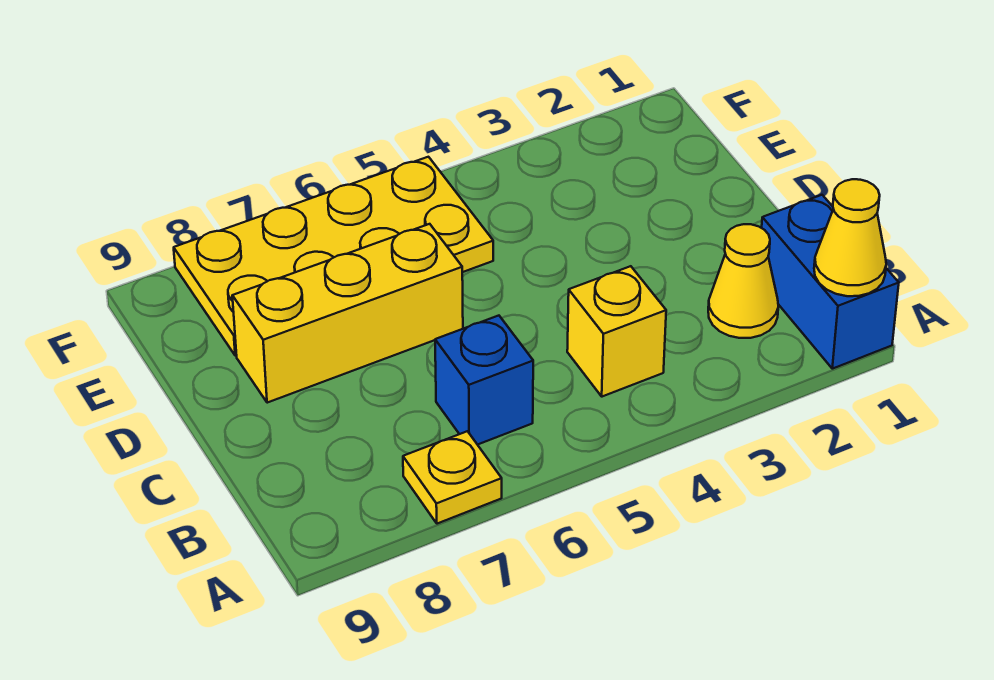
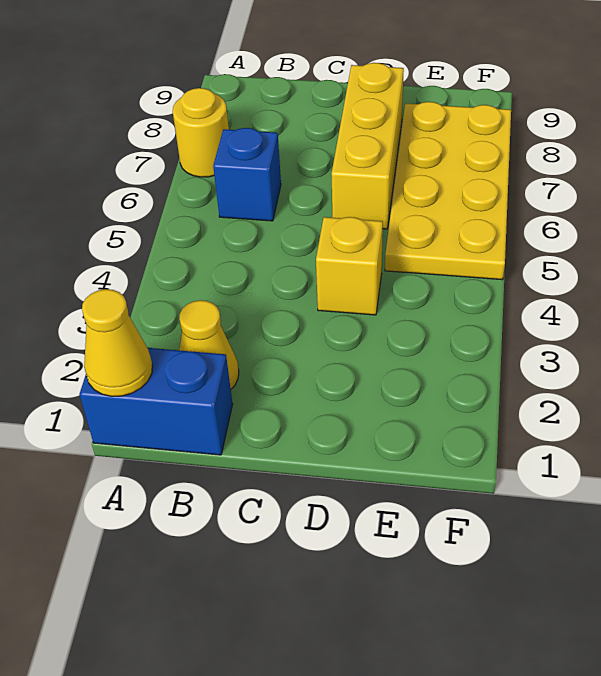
yellow 1x1 plate [403,431,502,524] -> yellow 1x1 round brick [173,88,229,177]
yellow 1x1 brick [567,266,666,397] -> yellow 1x1 brick moved to [316,217,383,315]

